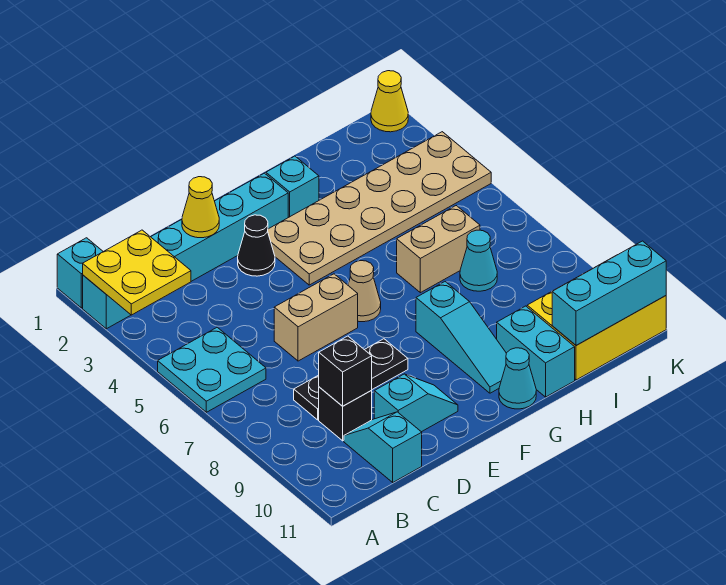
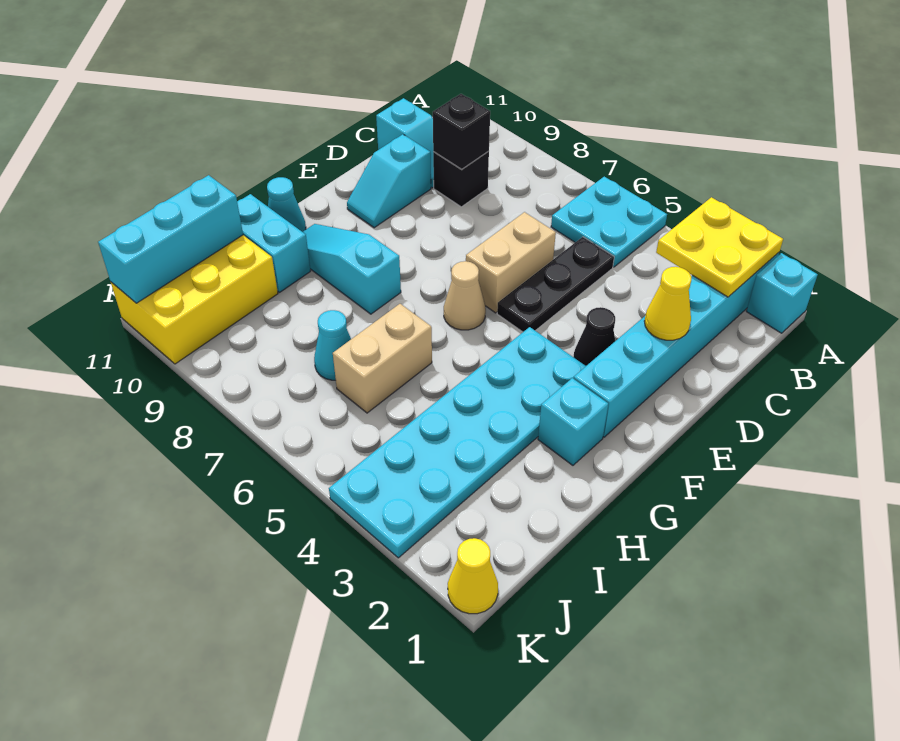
black 1x3 plate [294,339,408,420] -> black 1x3 plate moved to [497,237,614,332]
tan 2x6 plate [268,132,491,285] -> cyan 2x6 plate [329,327,586,558]

